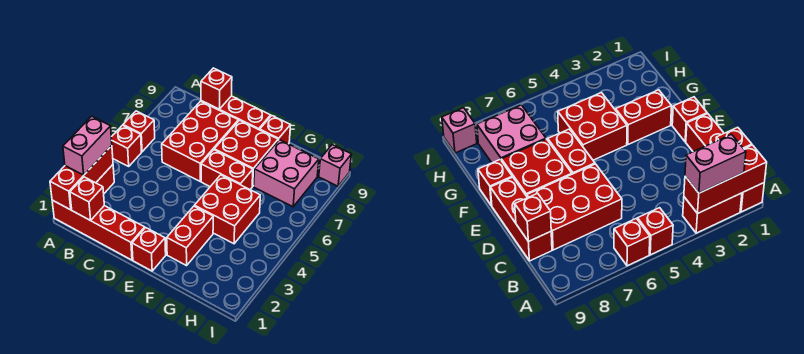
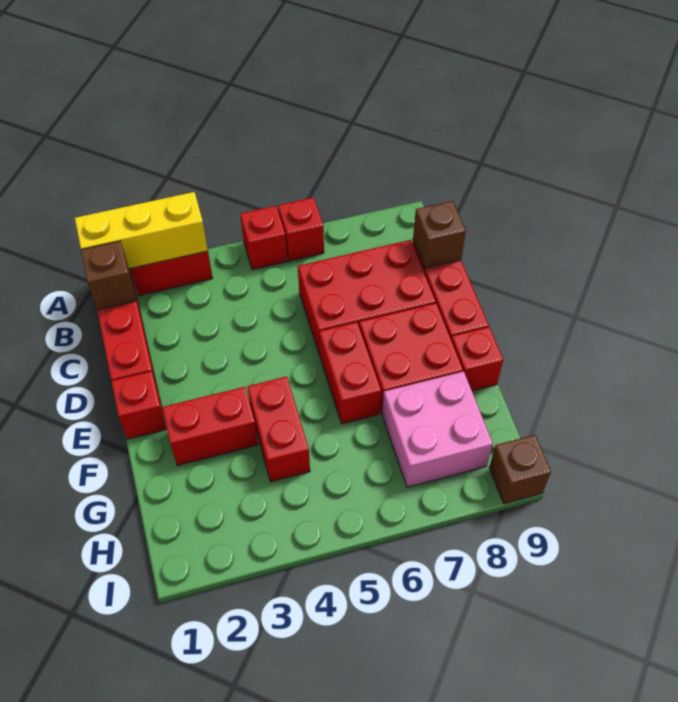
red 1x3 brick [50,146,113,210] -> yellow 1x3 brick [75,192,208,269]
pink 1x2 brick [63,116,112,175] -> none
red 1x1 brick [70,177,104,221] -> brown 1x1 brick [81,241,136,310]
red 1x1 brick [201,68,232,109] -> brown 1x1 brick [413,201,466,268]
red 2x2 brick [194,175,260,244] -> red 1x2 brick [247,376,310,482]
pink 1x1 brick [319,145,352,186] -> brown 1x1 brick [489,435,551,504]

